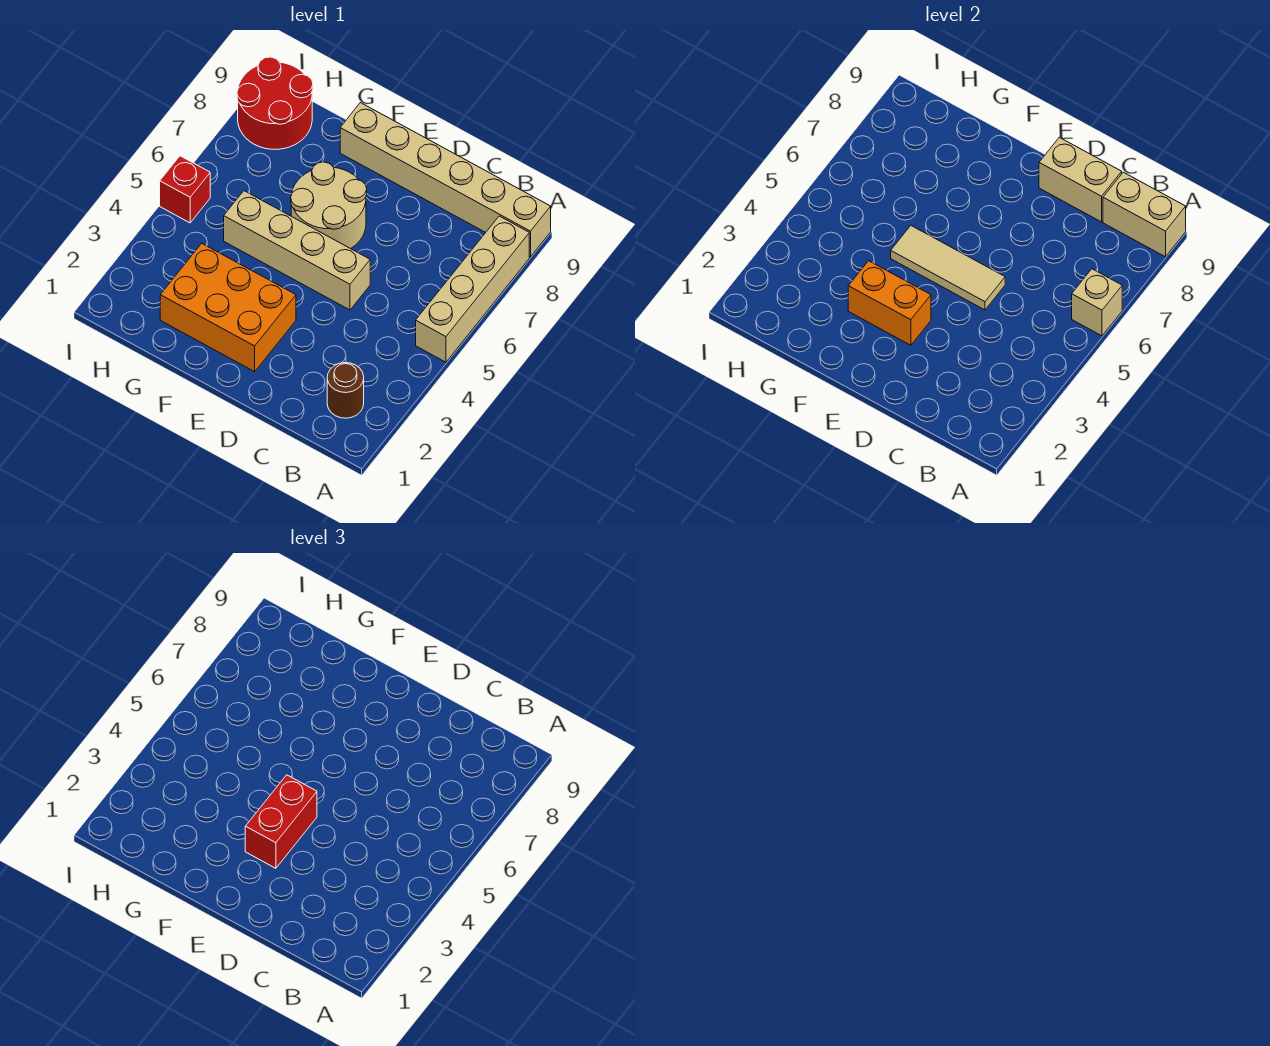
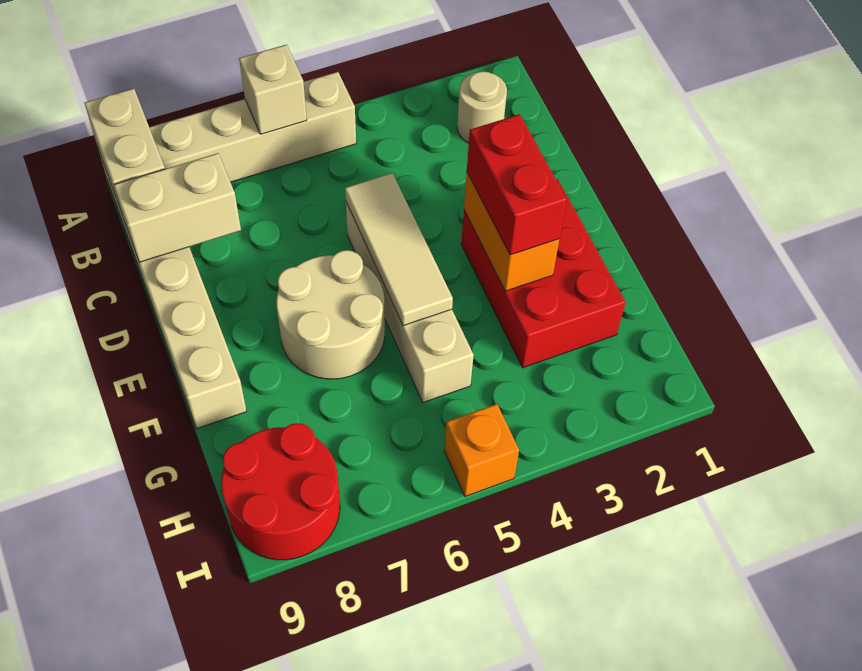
brown 1x1 round brick [327,363,364,418] -> tan 1x1 round brick [457,71,507,143]
tan 1x2 brick [1039,137,1122,222] -> tan 1x2 brick turned to [114,153,241,262]
orange 2x3 brick [160,243,296,372] -> red 2x3 brick [461,179,626,368]
red 1x2 brick [245,775,317,868] -> red 1x2 brick turned to [467,114,567,255]
red 1x1 brick [160,156,210,223] -> orange 1x1 brick [444,404,519,496]

